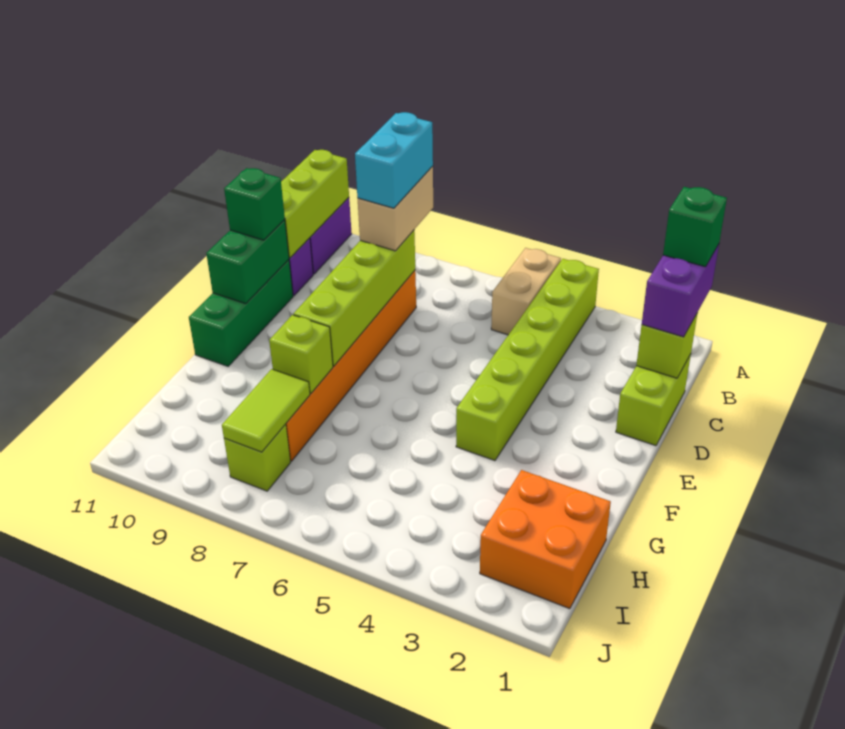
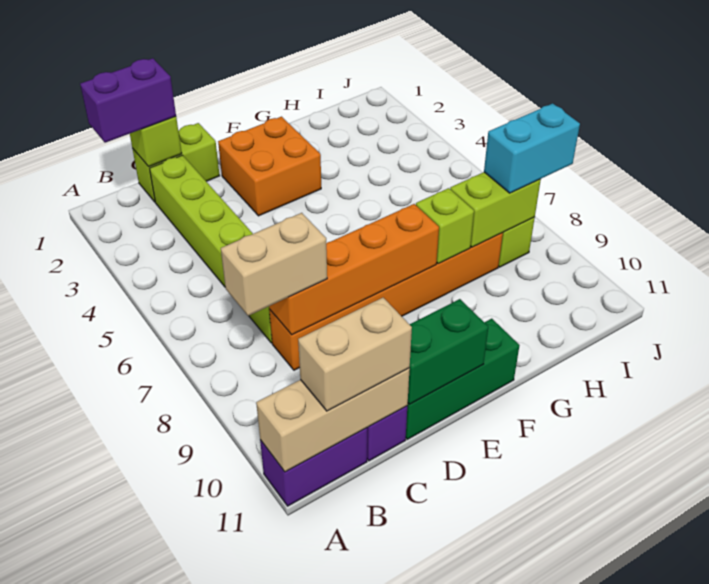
lime 1x6 brick [456,259,599,461] -> lime 1x6 brick turned to [150,155,272,343]
tan 1x2 brick [491,248,561,335] -> tan 1x2 brick moved to [298,298,412,411]
lime 1x3 brick [281,150,349,258] -> tan 1x3 brick [256,368,410,472]
green 1x1 brick [663,187,727,267] -> none
cyan 1x2 brick [355,112,433,208] -> cyan 1x2 brick moved to [484,103,580,193]
lime 1x4 brick [293,230,415,366] -> orange 1x4 brick [269,204,439,335]
green 1x1 brick [224,168,285,240] -> none
orange 2x2 brick [480,470,611,609] -> orange 2x2 brick moved to [218,117,321,216]
lime 1x2 tile [222,369,310,452] -> lime 1x2 brick [450,172,541,247]

